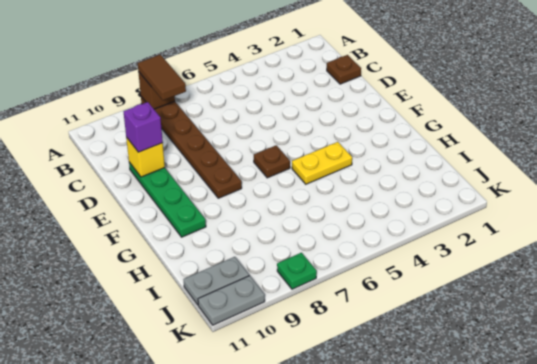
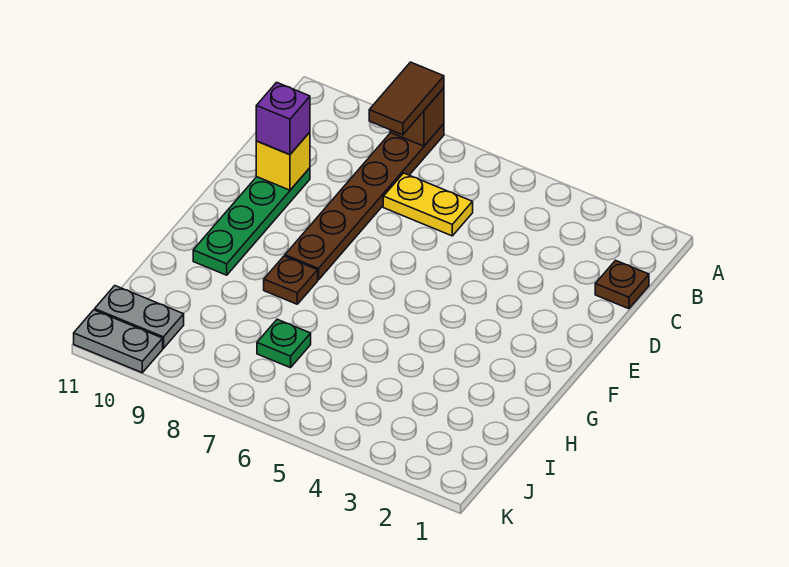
brown 1x1 plate [254,145,290,178] -> brown 1x1 plate moved to [264,256,318,304]
yellow 1x2 plate [292,142,352,184] -> yellow 1x2 plate moved to [383,173,473,236]
green 1x1 plate [277,253,317,289] -> green 1x1 plate moved to [257,319,311,368]

